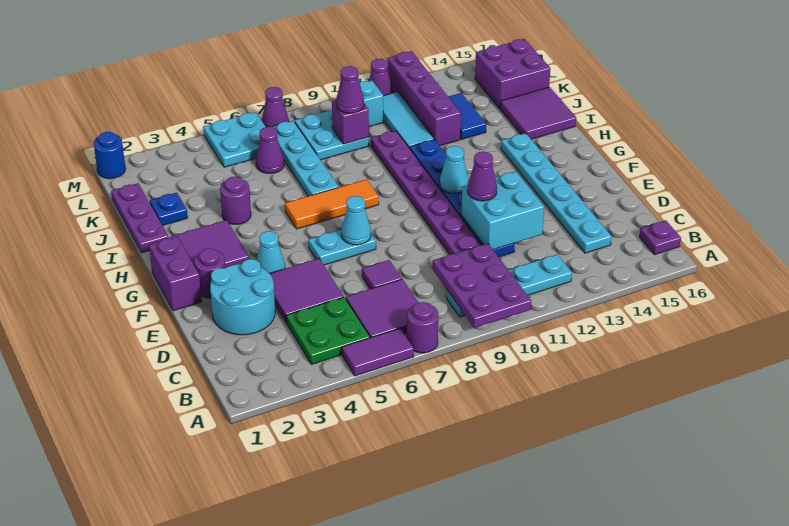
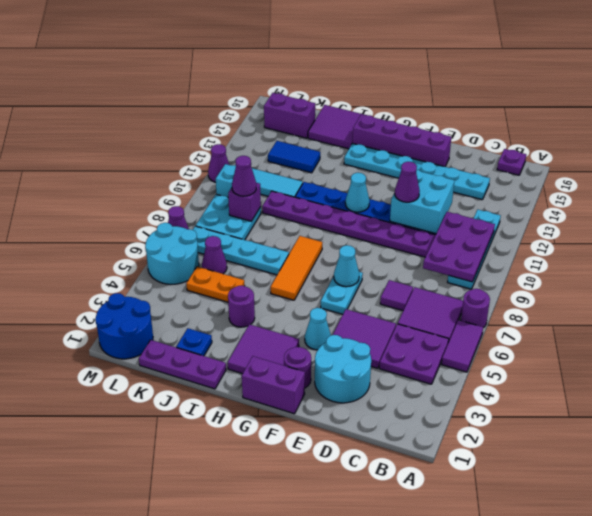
purple 2x3 plate [433,243,531,328] -> purple 2x3 plate turned to [423,212,495,282]
green 2x2 plate [286,297,370,364] -> purple 2x2 plate [379,324,449,384]
none -> orange 1x2 plate [186,267,245,302]
purple 1x4 brick [387,51,461,146] -> purple 1x4 brick moved to [353,115,451,167]
purple 2x2 brick [475,39,550,109] -> purple 1x2 brick [264,93,315,138]
cyan 2x2 plate [203,112,266,167] -> cyan 2x2 round brick [145,223,199,284]
blue 1x1 round brick [94,132,125,179] -> blue 2x2 round brick [95,293,153,359]

